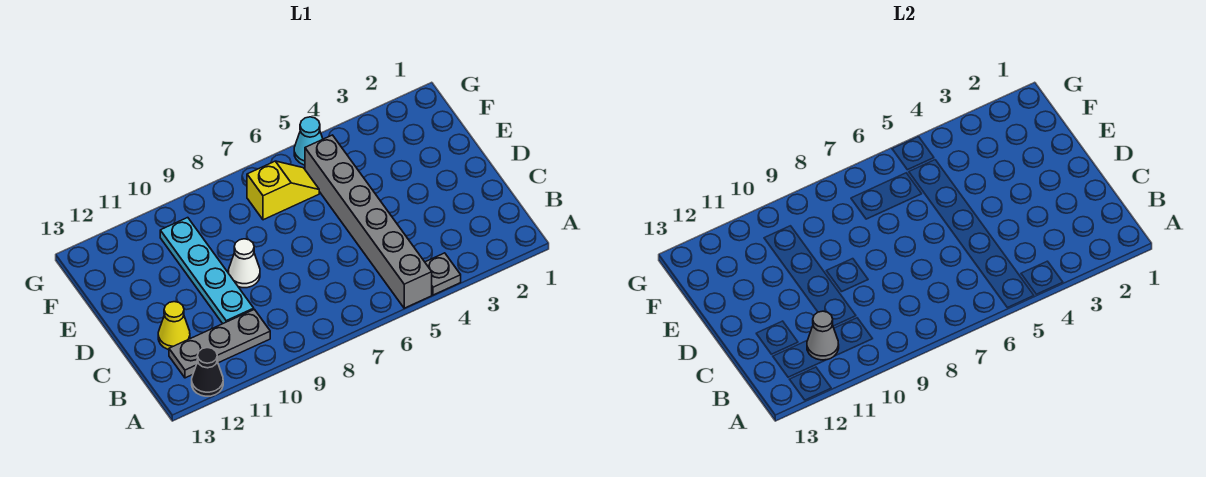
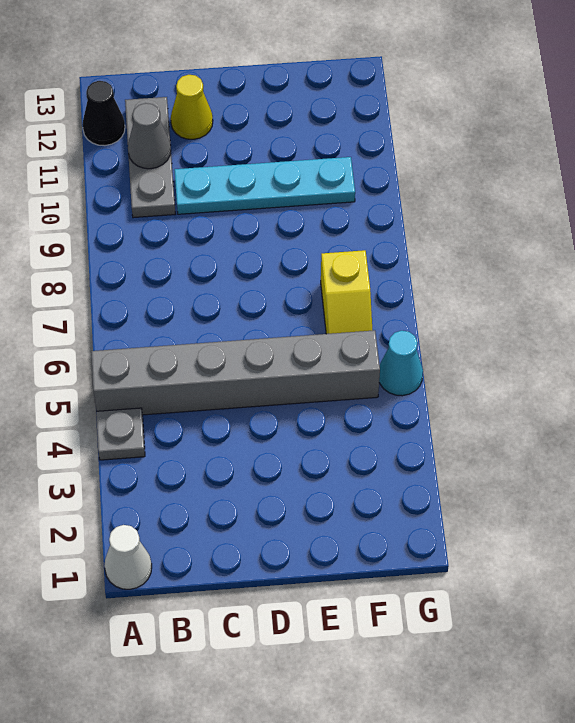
white 1x1 cone [228,239,260,288] -> white 1x1 cone moved to [104,525,152,589]

